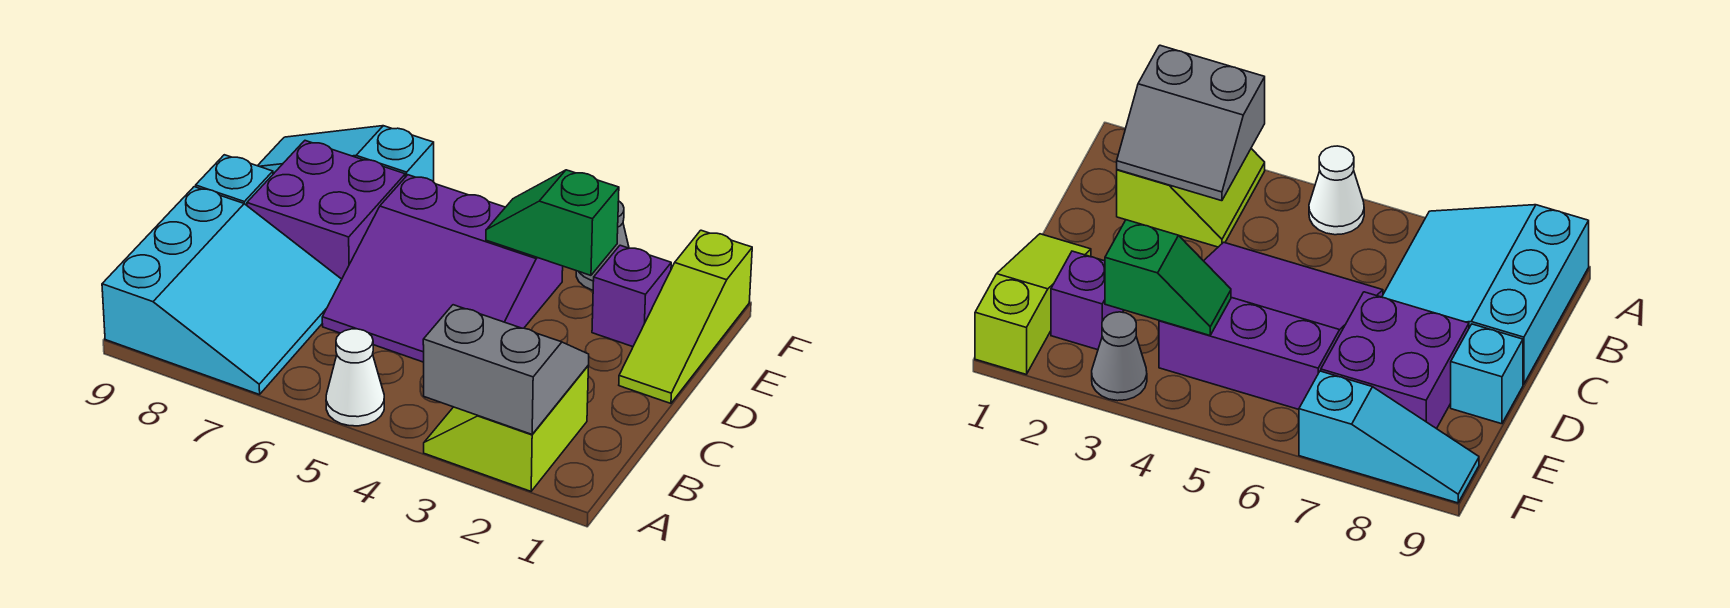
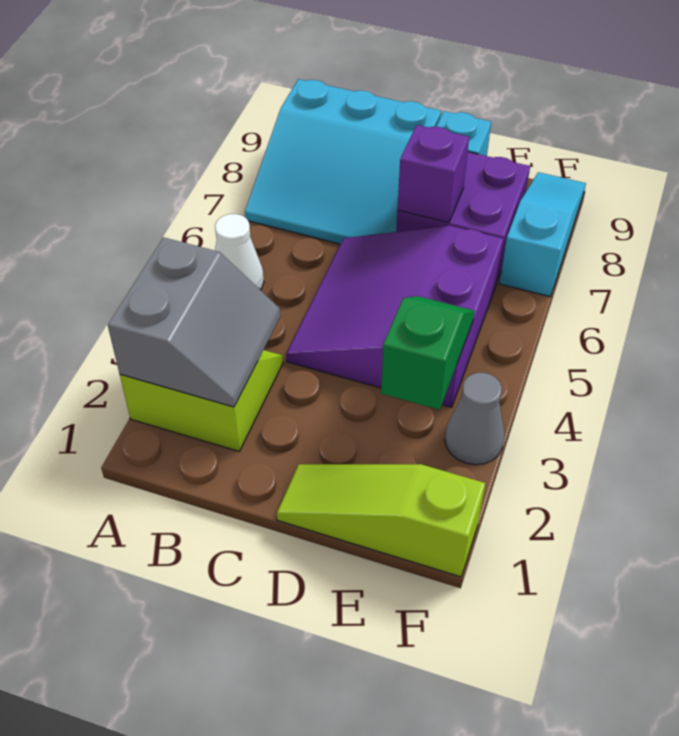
purple 1x1 brick [592,245,671,347] -> purple 1x1 brick moved to [397,125,469,223]

